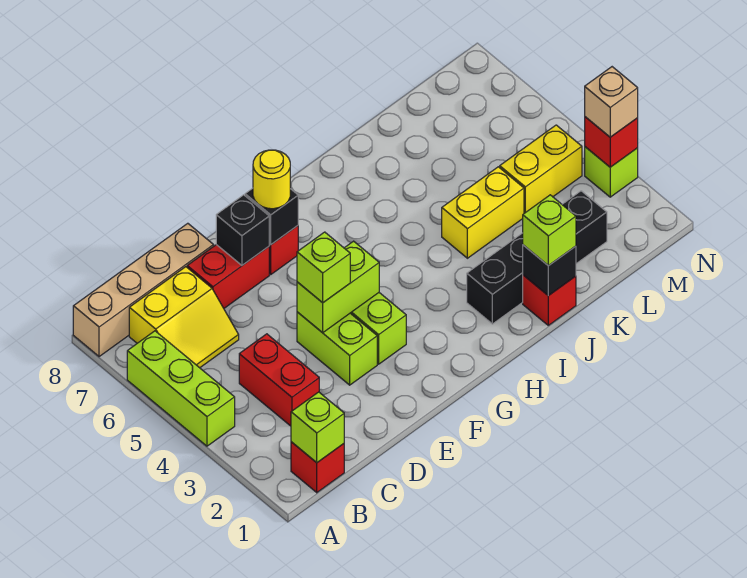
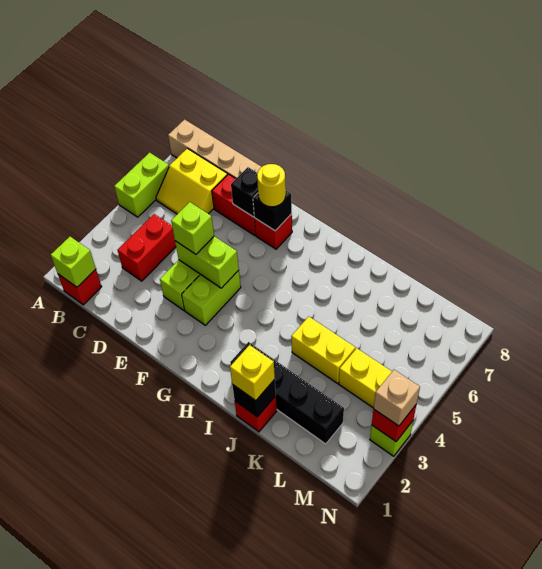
lime 1x3 brick [127,331,235,446] -> lime 1x2 brick [114,153,169,217]
lime 1x1 brick [523,195,576,266] -> yellow 1x1 brick [230,345,275,401]

